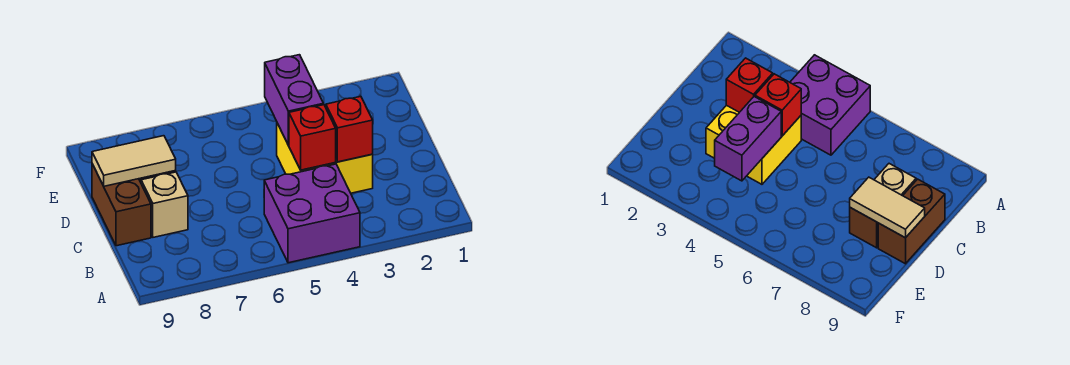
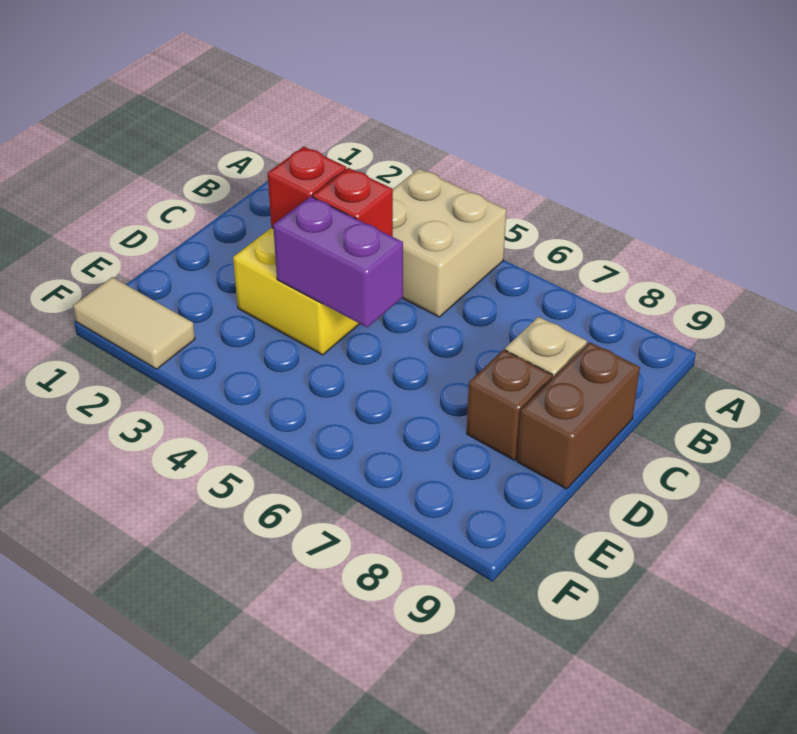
purple 2x2 brick [264,164,360,263] -> tan 2x2 brick [393,169,506,317]
purple 1x2 brick [265,55,324,145] -> purple 1x2 brick turned to [273,196,403,327]
tan 1x2 tile [92,136,176,186] -> tan 1x2 tile moved to [73,277,195,369]

